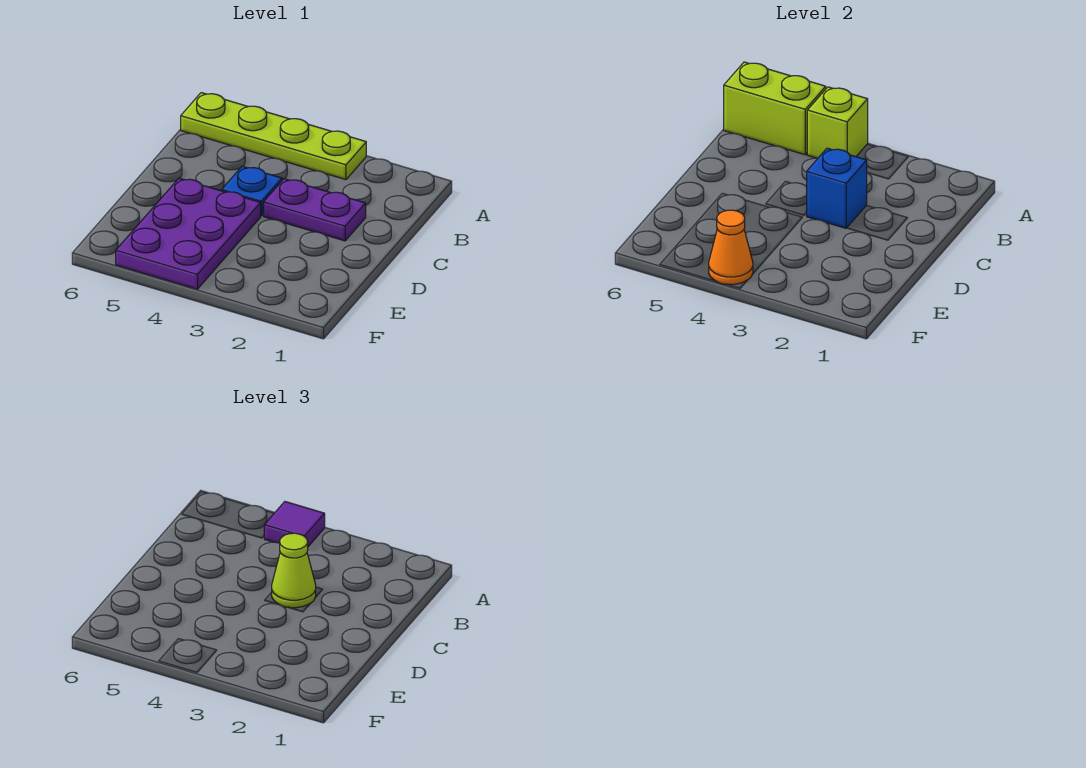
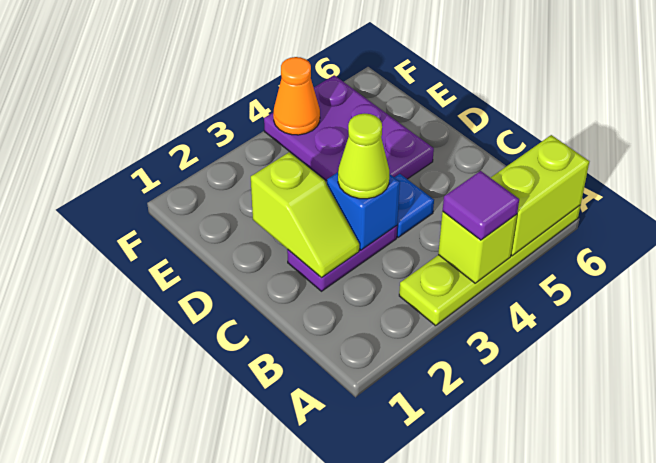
none -> lime 1x2 slope [251,152,359,278]

